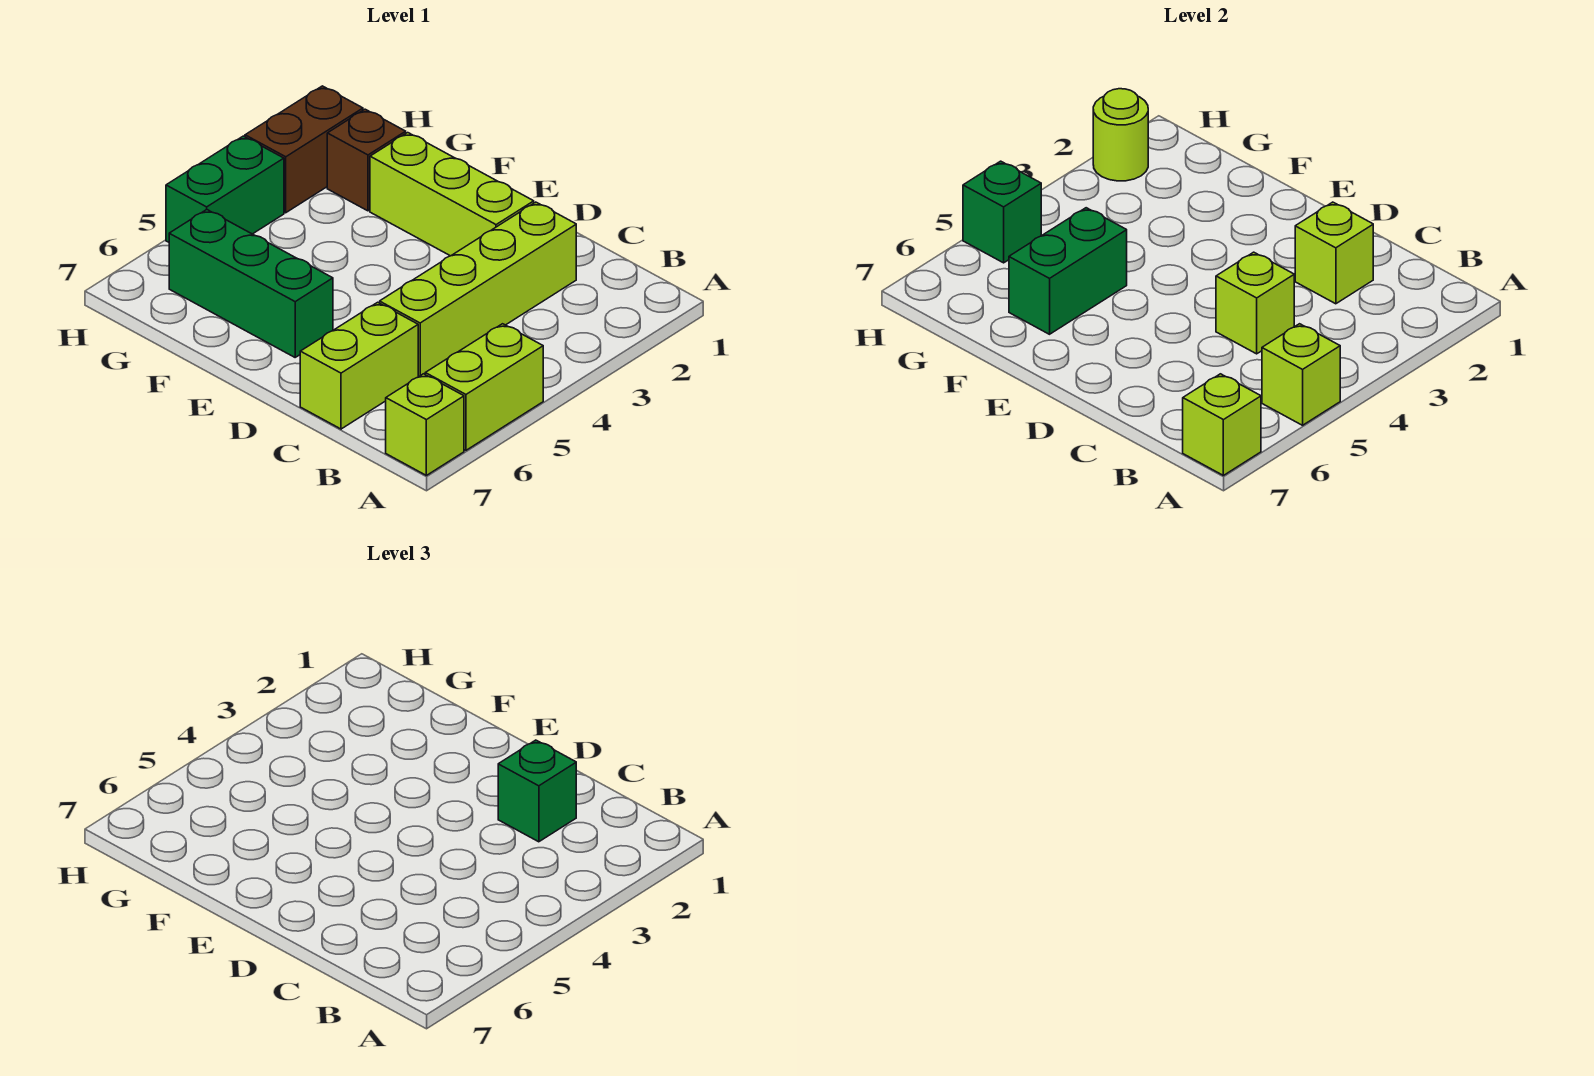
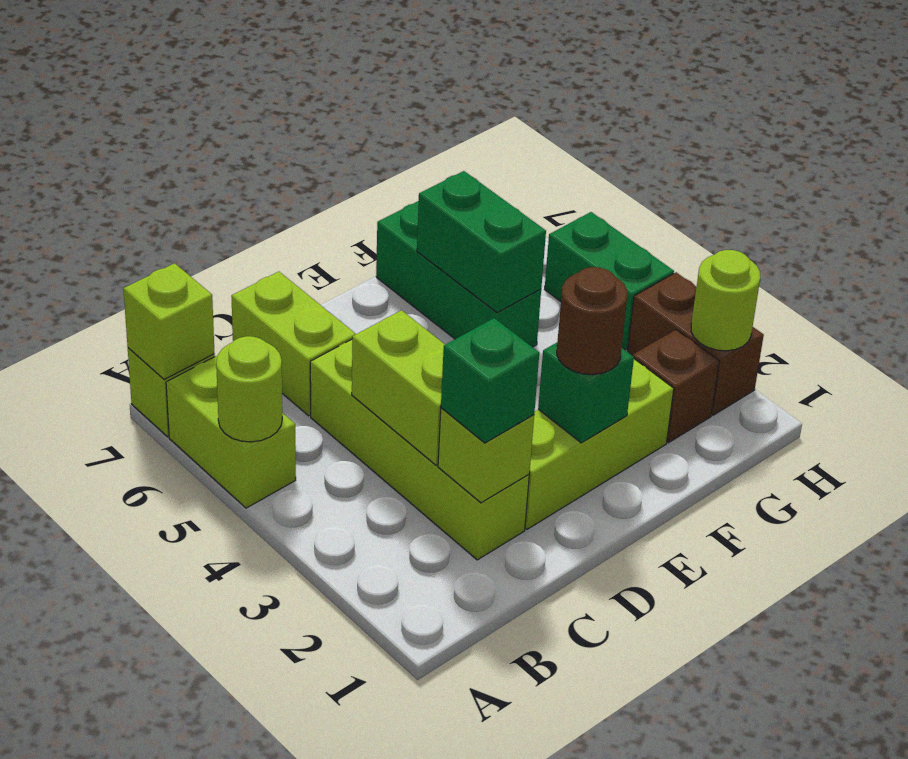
lime 1x1 brick [1262,324,1340,425] -> lime 1x1 round brick [216,336,282,442]
lime 1x1 brick [1216,252,1294,354] -> lime 1x2 brick [352,310,445,465]
none -> brown 1x1 round brick [557,267,627,375]
green 1x3 brick [169,210,333,357] -> green 1x3 brick turned to [376,201,541,347]
green 1x1 brick [963,161,1041,263] -> green 1x1 brick moved to [538,343,634,443]

